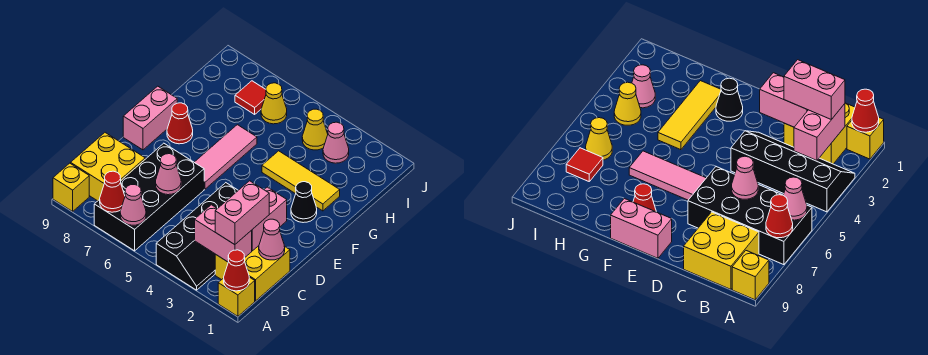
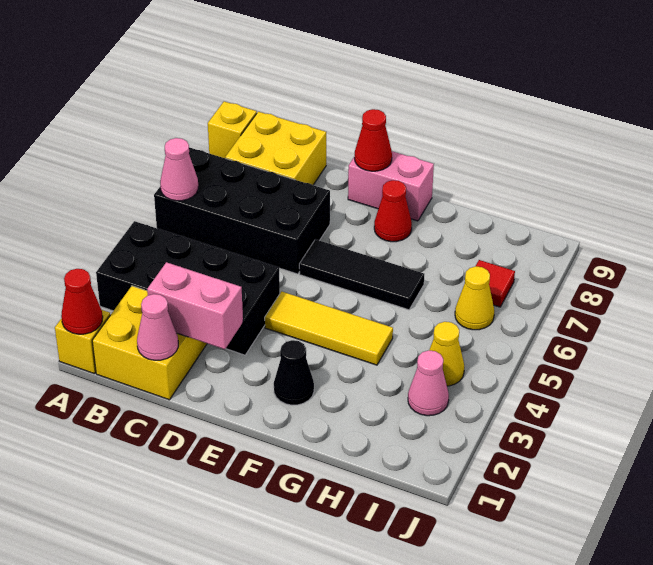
black 2x4 slope [156,183,238,290] -> black 2x4 brick [96,221,280,355]
red 1x1 cone [100,171,125,212] -> red 1x1 cone moved to [355,109,392,171]
pink 1x2 brick [195,205,252,262] -> none
pink 1x2 brick [215,181,269,245] -> none
pink 1x1 cone [156,154,181,195] -> none
pink 1x3 tile [194,125,257,189] -> black 1x3 tile [299,239,424,310]
yellow 1x3 tile [262,151,340,211] -> yellow 1x3 tile turned to [265,292,393,365]

